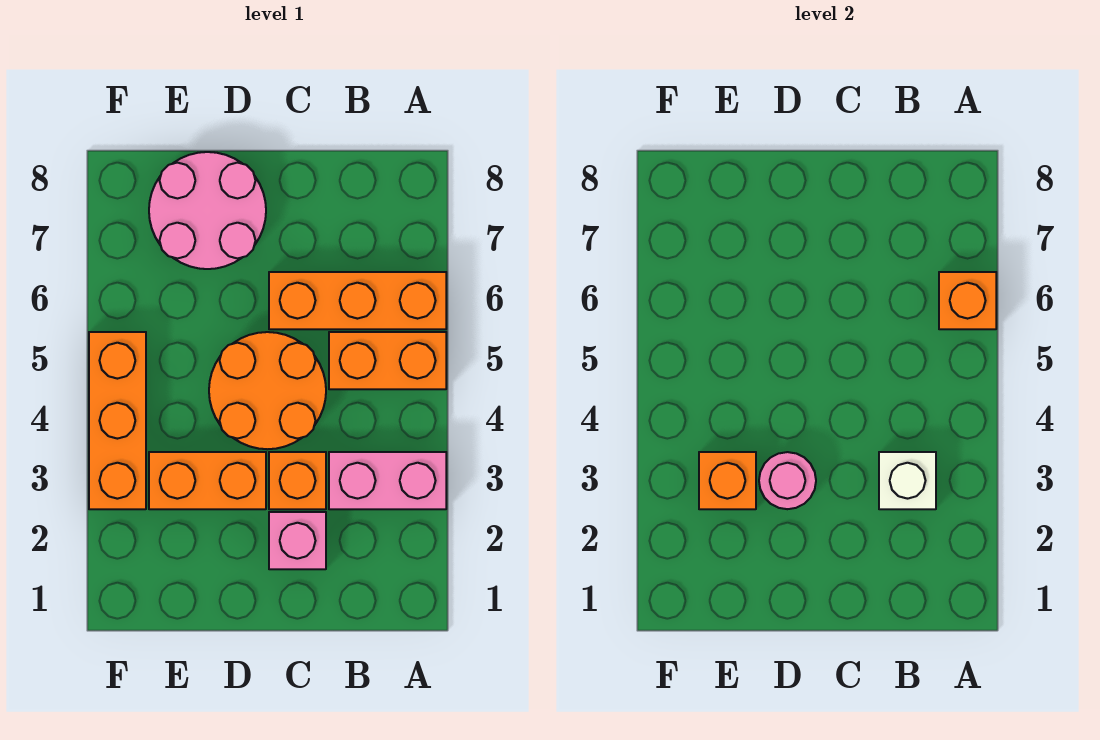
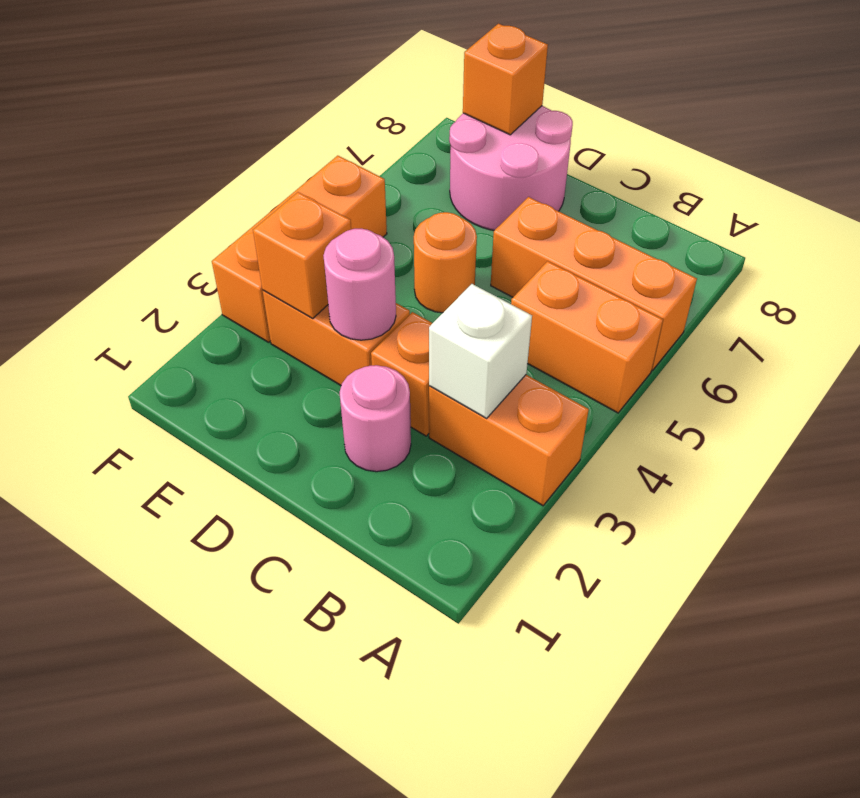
pink 1x2 brick [329,452,446,509] -> orange 1x2 brick [429,375,589,506]
orange 1x1 brick [939,272,996,329] -> orange 1x1 brick moved to [463,24,548,135]
pink 1x1 brick [269,512,326,569] -> pink 1x1 round brick [340,365,411,472]
orange 2x2 round brick [209,332,326,449] -> orange 1x1 round brick [414,212,477,313]

